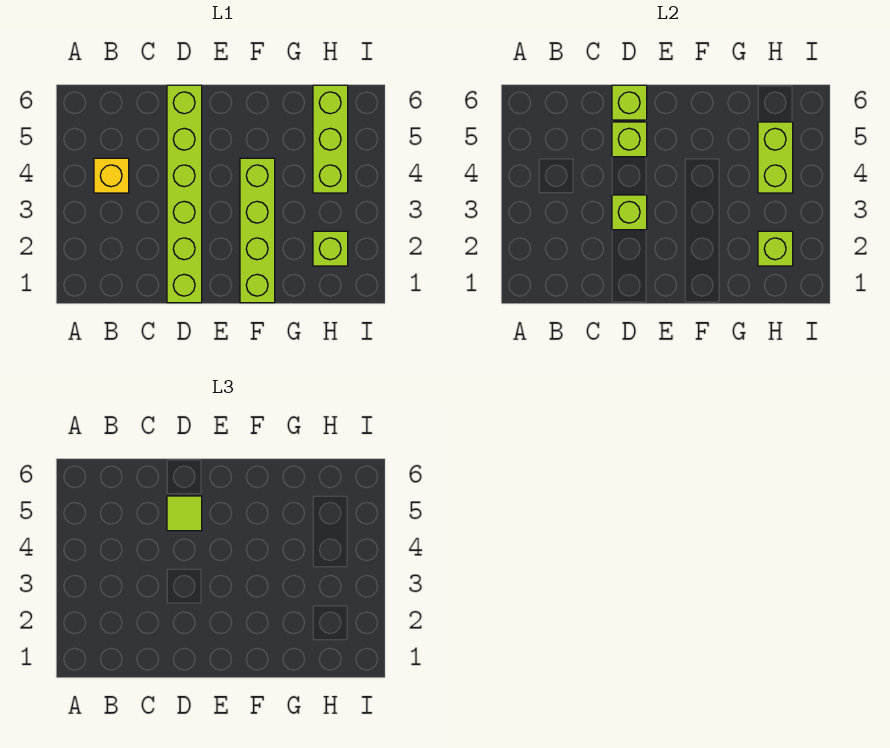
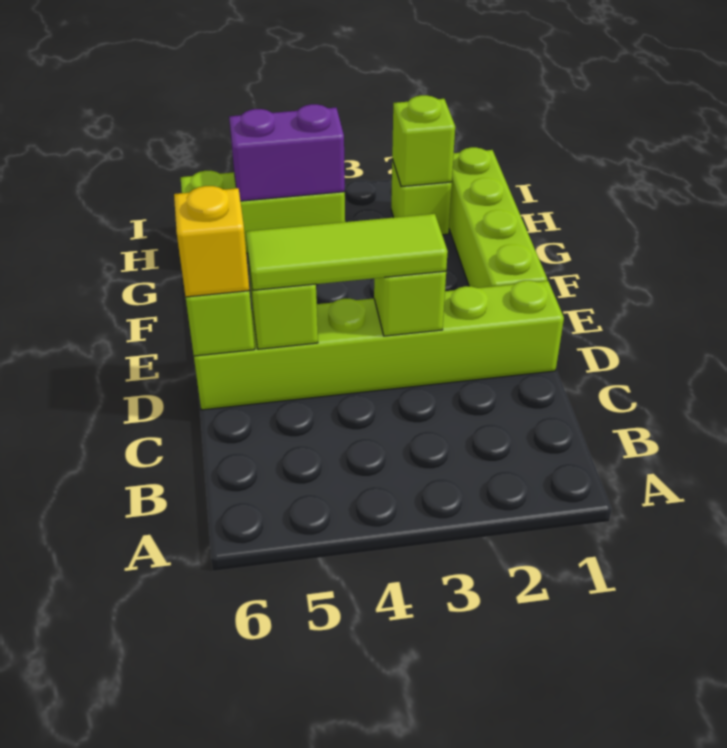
yellow 1x1 brick [94,158,129,193] -> yellow 1x1 brick moved to [174,186,249,297]
lime 1x1 tile [167,496,202,531] -> lime 1x3 tile [246,214,448,290]
lime 1x4 brick [240,158,275,303] -> lime 1x4 brick turned to [449,147,547,288]
lime 1x2 brick [758,122,793,193] -> purple 1x2 brick [229,104,345,201]

